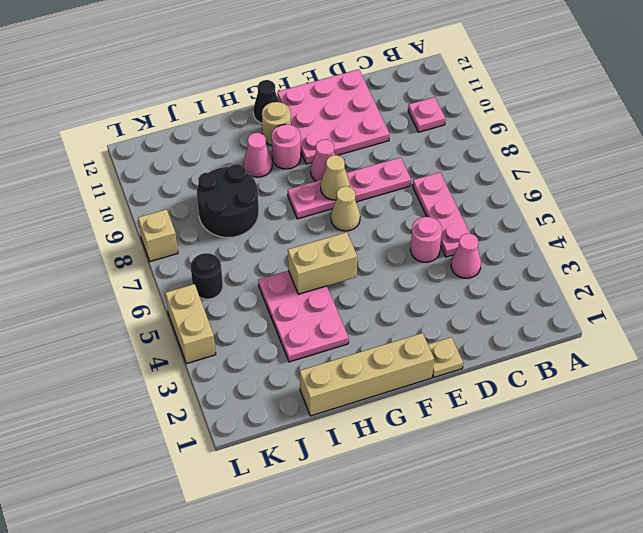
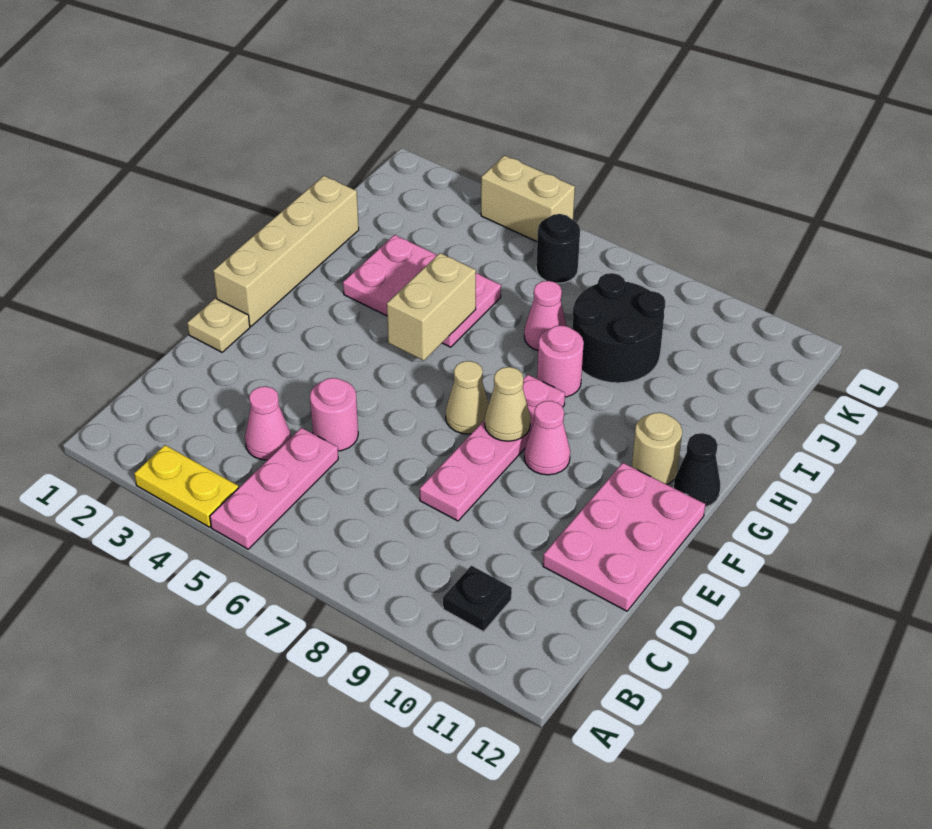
none -> yellow 1x2 plate [134,445,239,527]
pink 1x1 plate [408,97,445,132] -> black 1x1 plate [443,566,512,632]
pink 1x3 plate [413,172,470,257] -> pink 1x3 plate turned to [210,428,338,549]
pink 3x3 plate [277,69,390,164] -> pink 2x3 plate [543,463,705,611]
pink 1x1 round brick [271,124,301,169] -> pink 1x1 round brick moved to [537,325,584,397]
pink 1x1 cone [244,133,272,177] -> pink 1x1 cone moved to [524,281,567,350]
tan 1x1 brick [138,209,178,261] -> none

